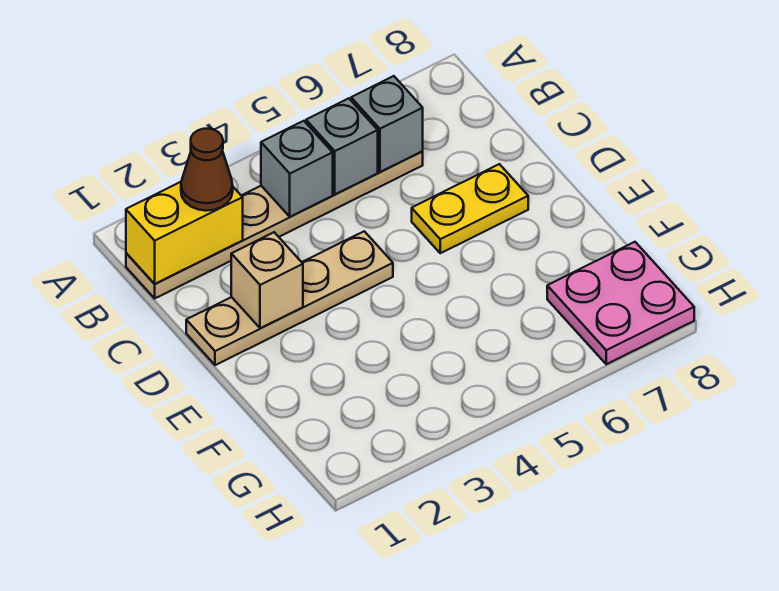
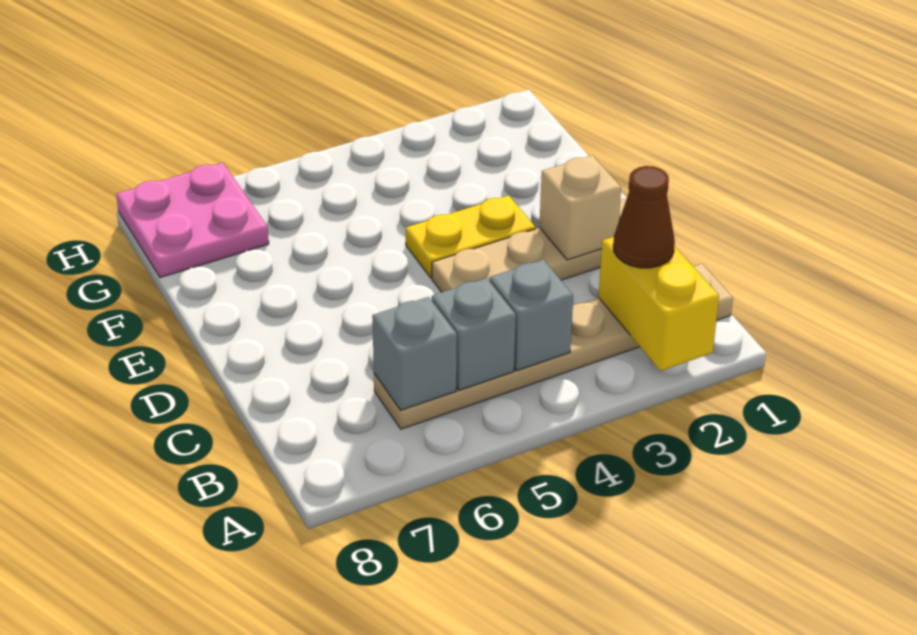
yellow 1x2 brick [126,182,243,284] -> yellow 1x2 brick turned to [599,237,719,371]
yellow 1x2 plate [412,164,528,253] -> yellow 1x2 plate moved to [406,195,536,278]

